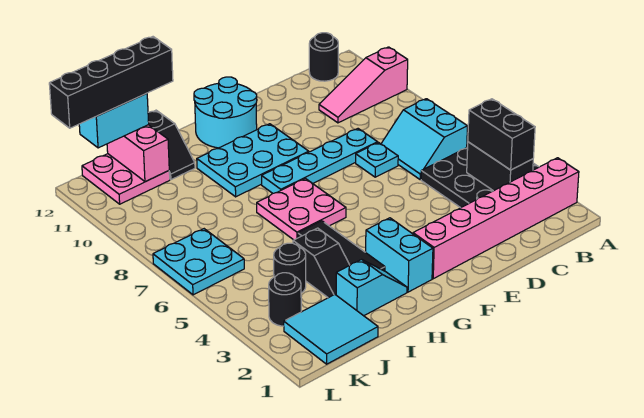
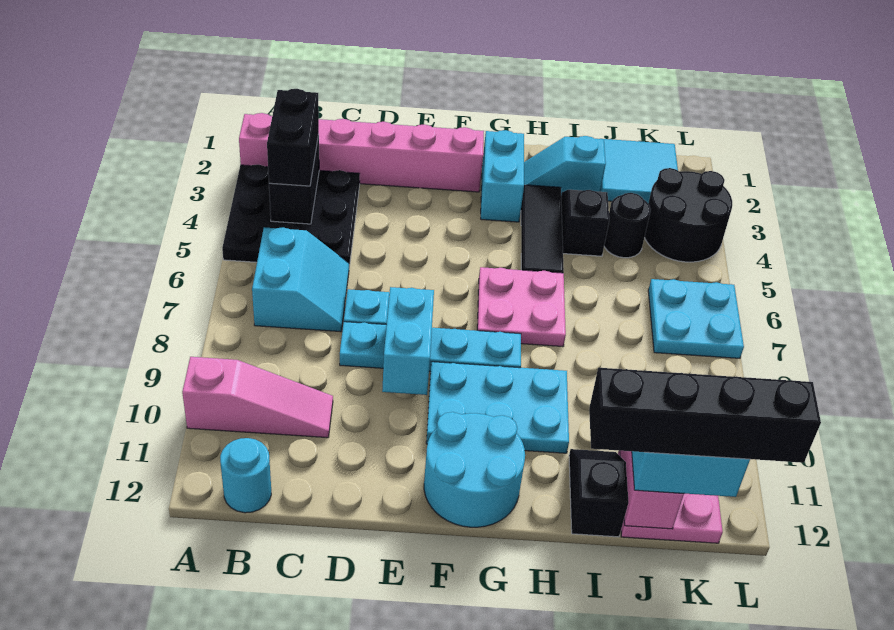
black 1x1 round brick [309,33,338,81] -> cyan 1x1 round brick [220,438,271,513]
none -> cyan 1x2 brick [382,287,434,395]
black 1x1 round brick [269,273,301,326] -> black 2x2 round brick [645,168,732,262]

